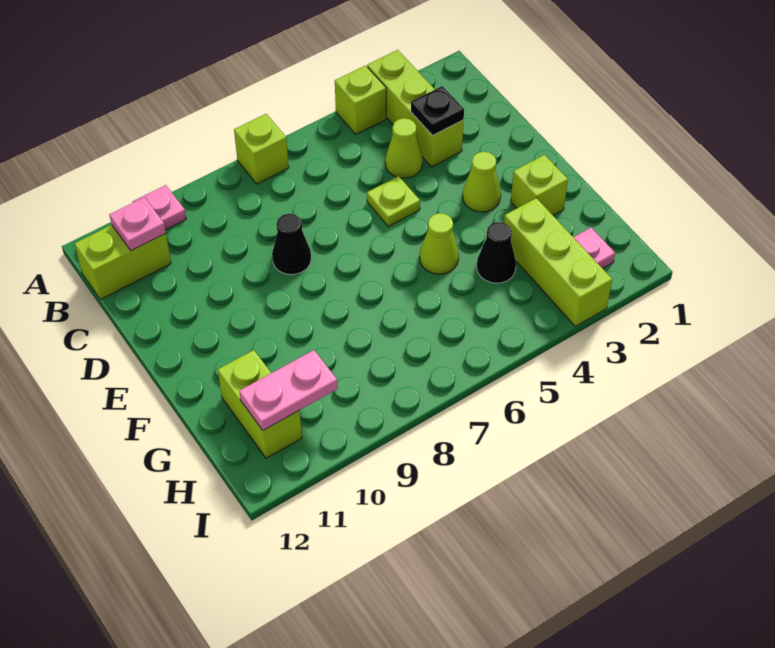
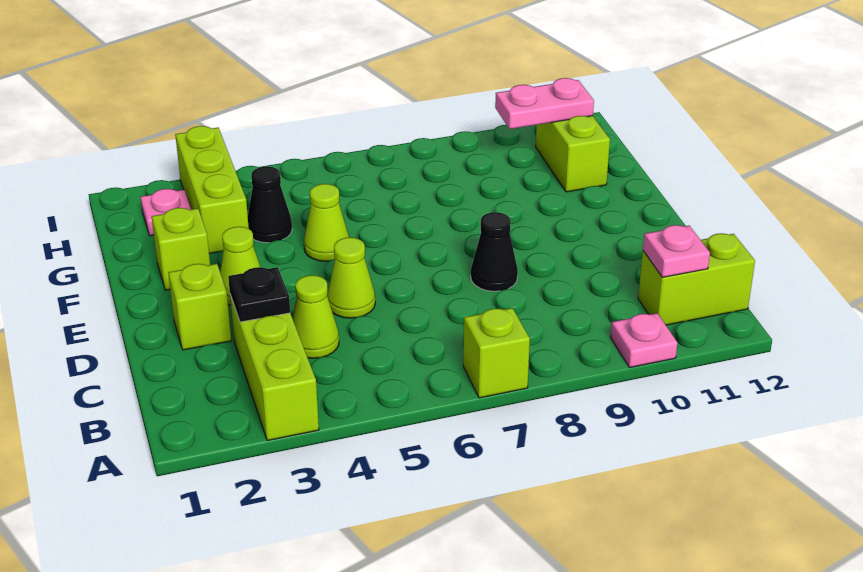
lime 1x1 brick [335,65,386,134] -> lime 1x1 brick moved to [168,264,231,350]
lime 1x1 plate [367,176,420,226] -> lime 1x1 cone [327,237,375,318]

